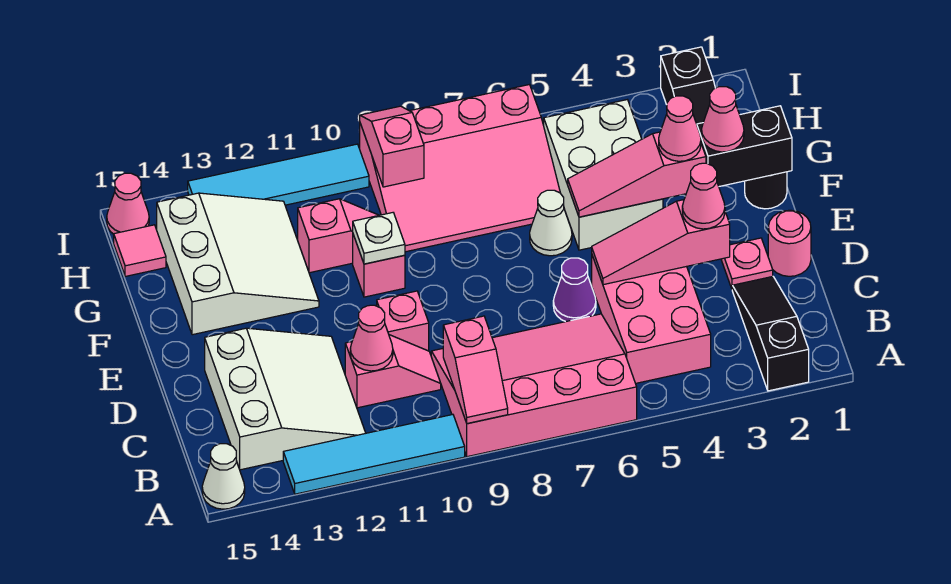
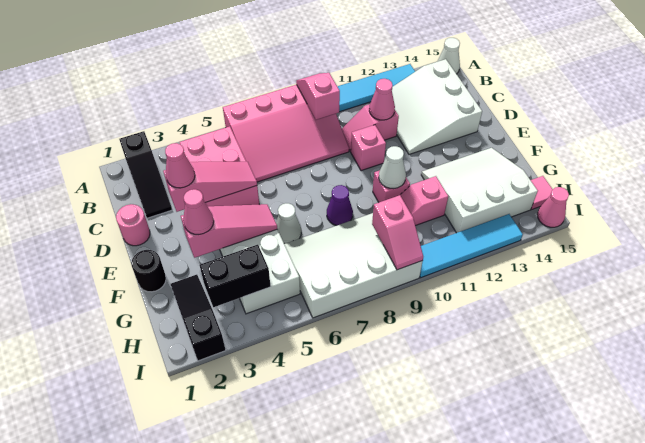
pink 1x1 plate [721,238,773,289] -> none
purple 1x1 cone [553,258,596,322] -> purple 1x1 cone moved to [327,185,353,225]
black 1x2 brick [697,106,792,186] -> black 1x2 brick moved to [200,245,271,307]
pink 1x1 cone [702,87,744,152] -> none
white 1x1 plate [353,213,405,264] -> white 1x1 cone [379,146,406,189]
white 3x3 slope [157,193,319,335] -> white 3x3 slope turned to [421,148,538,233]
pink 3x4 slope [360,85,565,252] -> white 3x4 slope [284,213,423,318]

